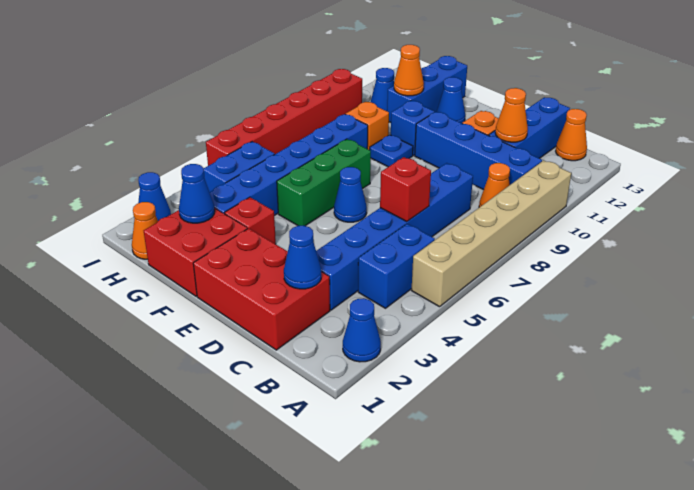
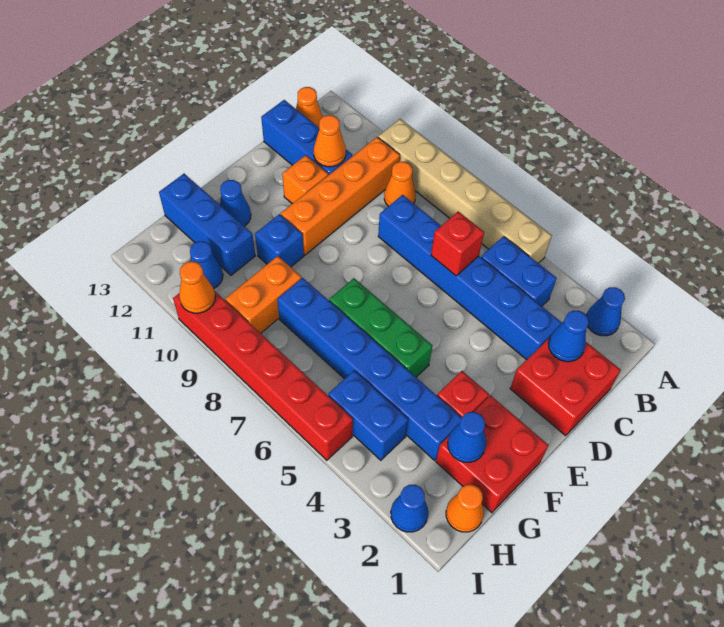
blue 1x4 brick [415,112,542,190] -> orange 1x4 brick [281,137,400,255]
red 2x3 brick [193,228,330,350] -> red 2x2 brick [510,338,621,436]
blue 1x1 cone [334,167,367,222] -> none
blue 1x1 plate [370,135,413,167] -> none
orange 1x1 brick [346,102,389,150] -> orange 1x2 brick [225,256,302,333]
orange 1x1 cone [394,45,424,96] -> orange 1x1 cone moved to [179,262,215,313]

